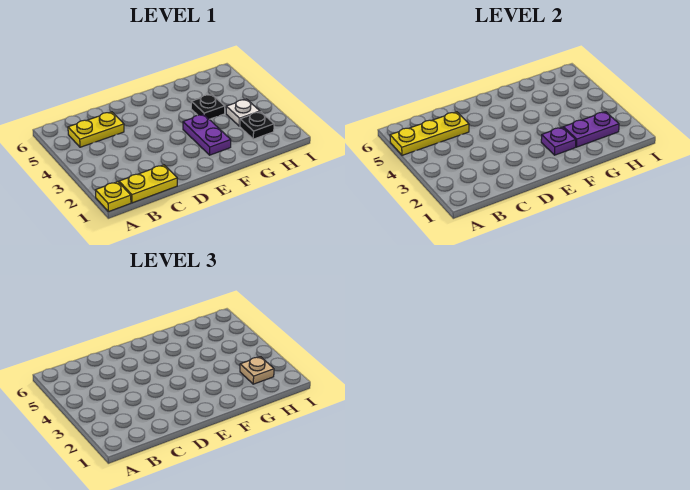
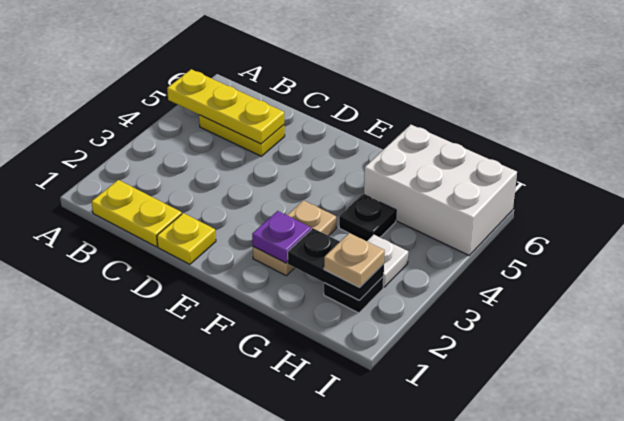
yellow 1x1 plate [95,182,131,212] -> yellow 1x1 plate moved to [157,213,216,264]
purple 1x2 plate [183,114,231,155] -> tan 1x2 plate [253,200,336,276]
purple 1x2 plate [563,112,619,147] -> black 1x2 plate [288,228,384,300]
none -> white 2x3 brick [364,125,517,255]

